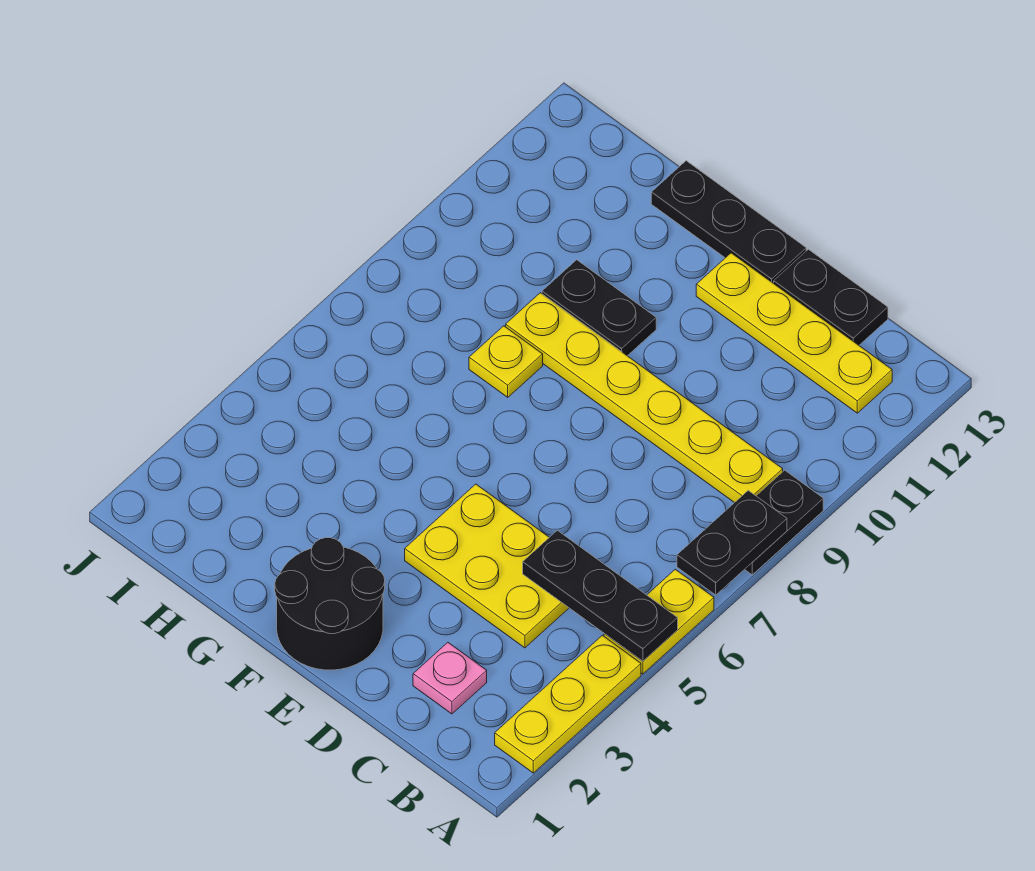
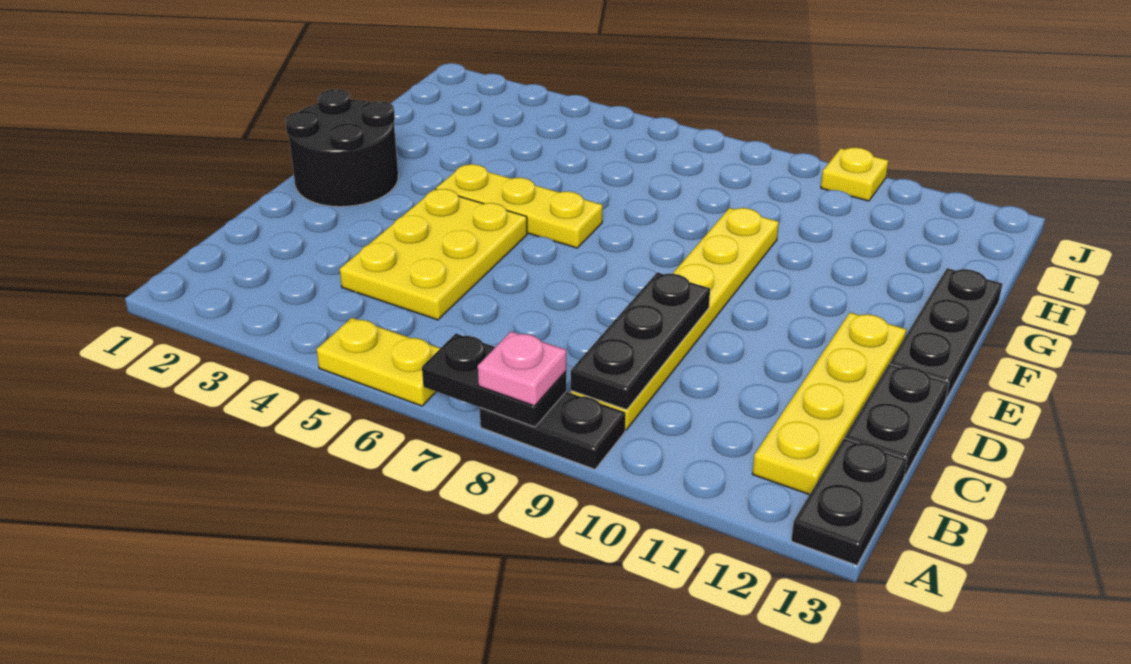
yellow 1x3 plate [495,635,641,773] -> yellow 1x3 plate moved to [436,164,603,248]
black 1x3 plate [523,530,678,661] -> black 1x3 plate moved to [571,272,710,410]
pink 1x1 plate [413,642,487,714] -> pink 1x1 plate moved to [478,331,566,406]
black 1x2 plate [542,260,656,356] -> black 1x2 plate moved to [791,438,907,565]
yellow 1x1 plate [469,326,543,397] -> yellow 1x1 plate moved to [821,148,888,201]

